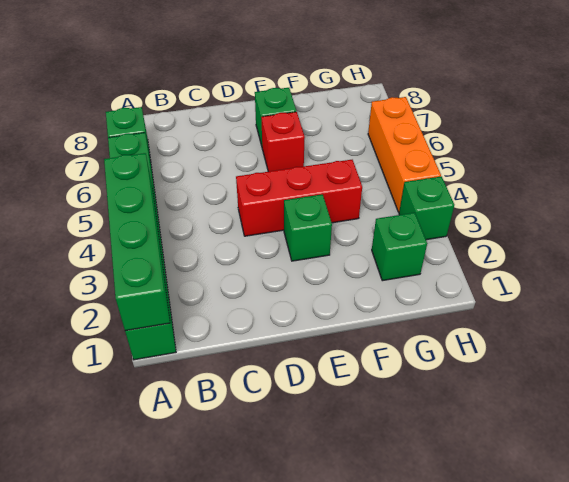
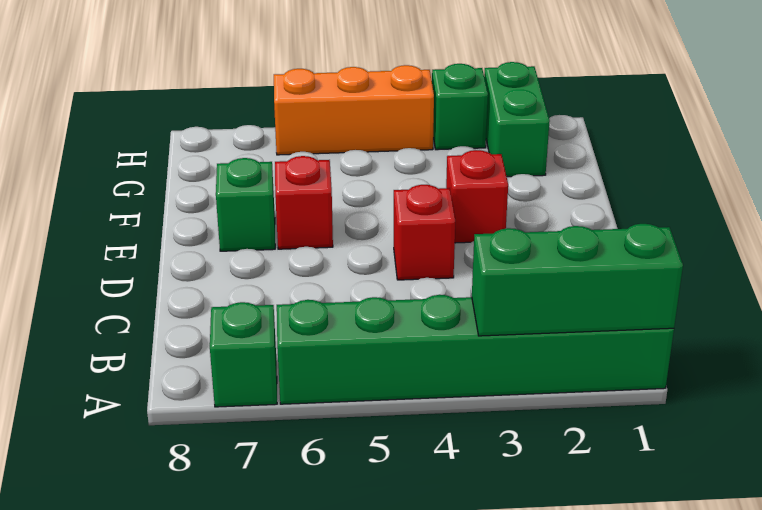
green 1x4 brick [104,153,170,331] -> green 1x3 brick [472,224,683,336]
red 1x3 brick [236,160,362,236] -> red 1x1 brick [394,185,455,280]
green 1x1 brick [284,194,332,261] -> red 1x1 brick [446,150,508,243]
green 1x1 brick [372,213,427,281] -> green 1x2 brick [484,62,550,177]

